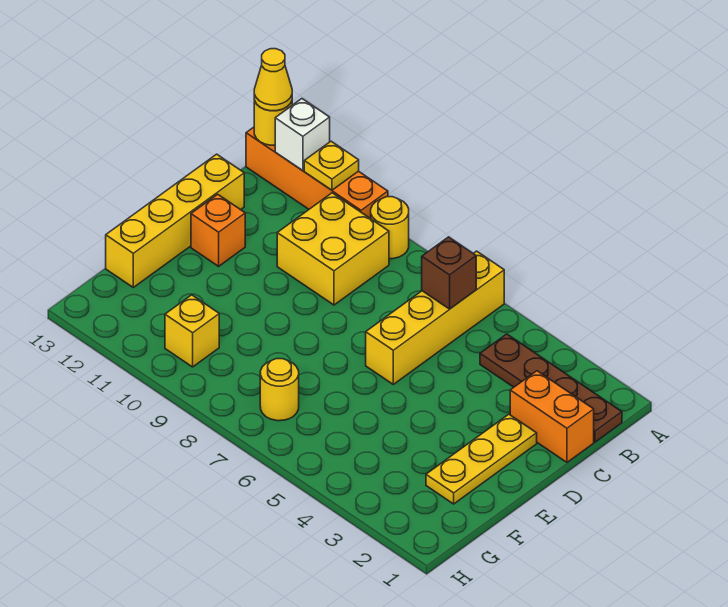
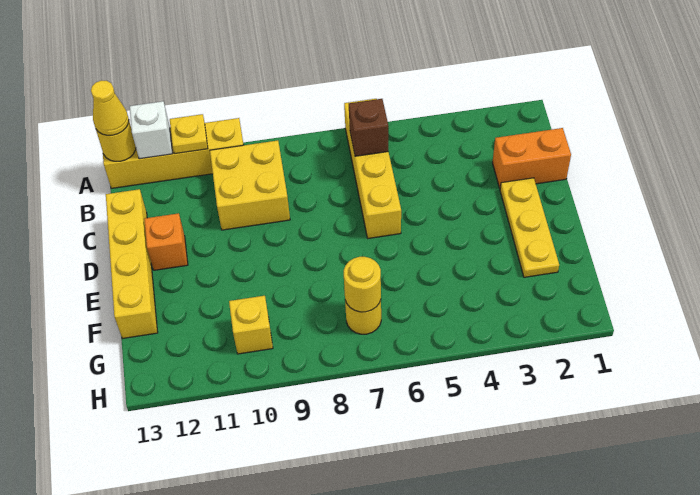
yellow 1x1 round brick [371,197,409,259] -> yellow 1x1 round brick moved to [344,257,381,312]
orange 1x4 brick [246,127,388,219] -> yellow 1x4 brick [103,118,243,188]
brown 1x4 plate [480,334,622,442] -> none

